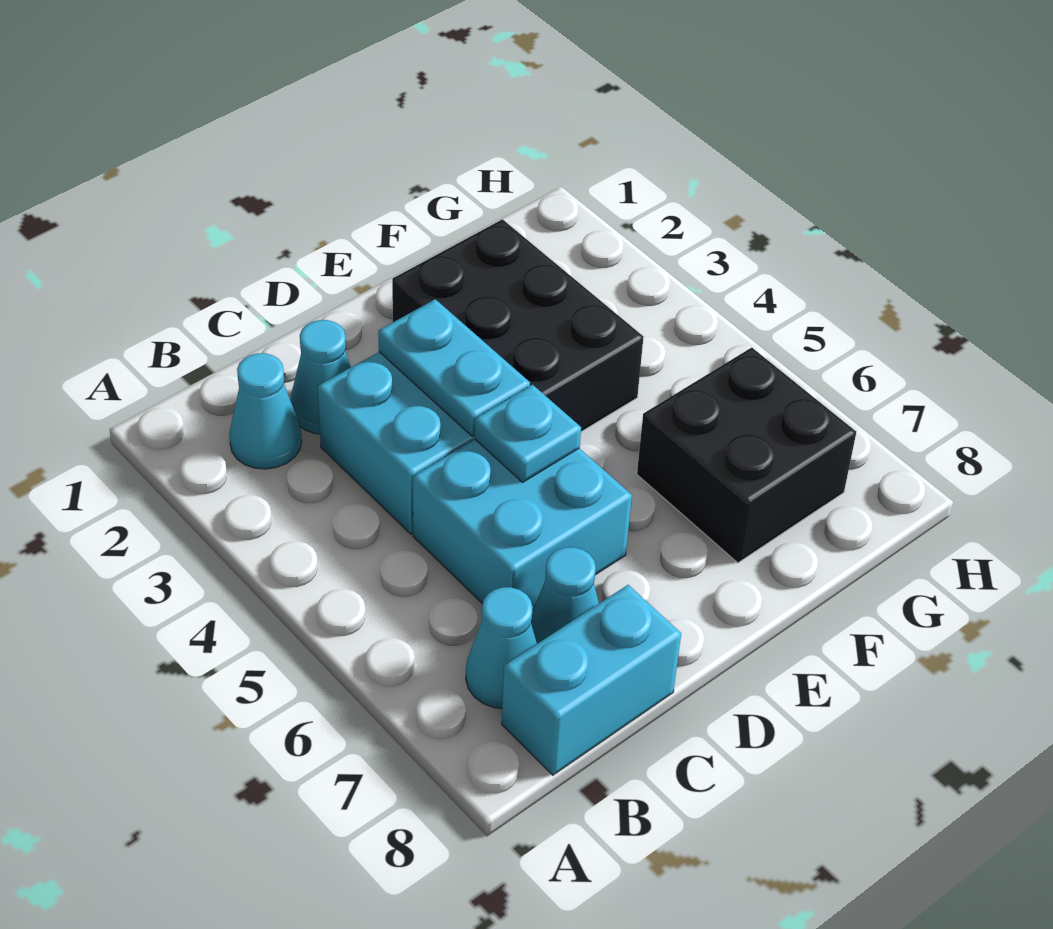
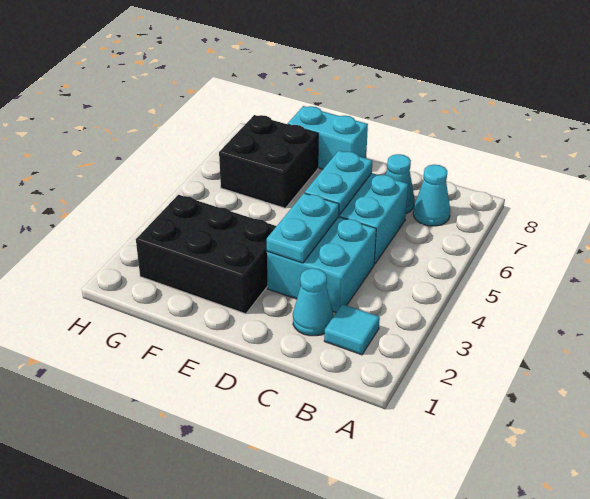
cyan 1x1 cone [229,353,302,469] -> cyan 1x1 tile [324,304,380,355]
cyan 1x2 brick [502,585,681,775] -> cyan 1x2 brick moved to [288,106,368,169]
cyan 1x1 plate [475,385,581,482] -> cyan 1x2 plate [305,151,372,215]
black 2x3 brick [392,219,644,432] -> black 2x3 brick turned to [136,195,276,314]

